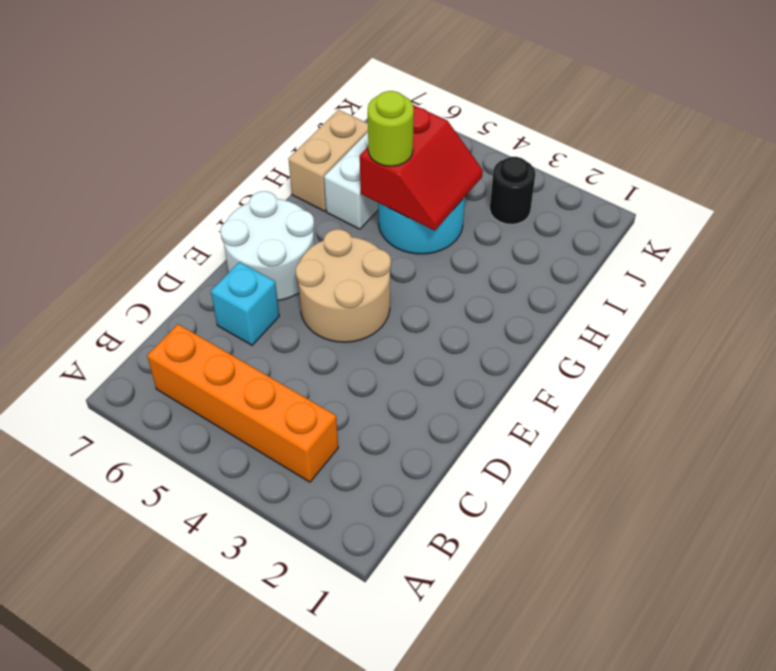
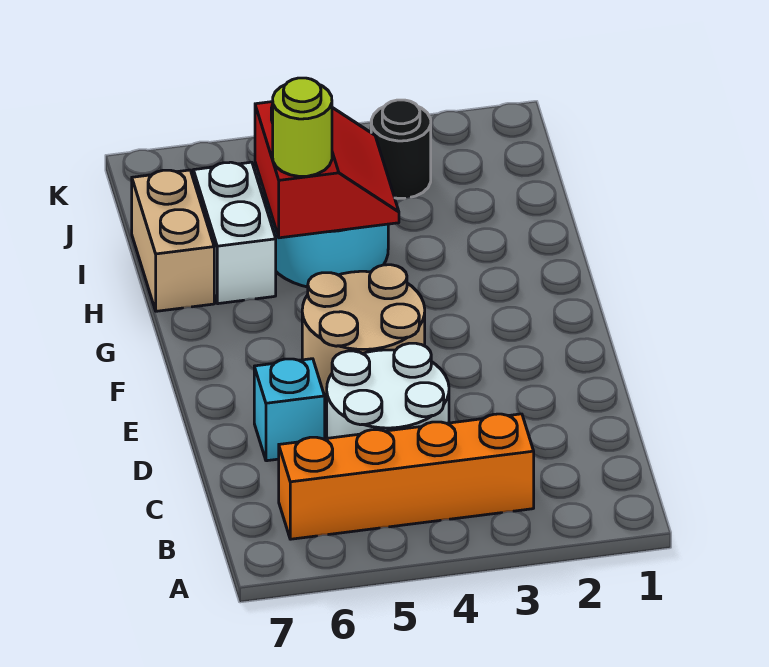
white 2x2 round brick [221,191,314,301] -> white 2x2 round brick moved to [327,343,449,438]

